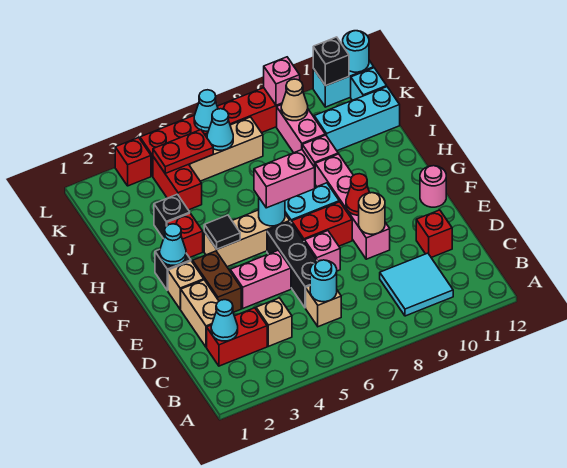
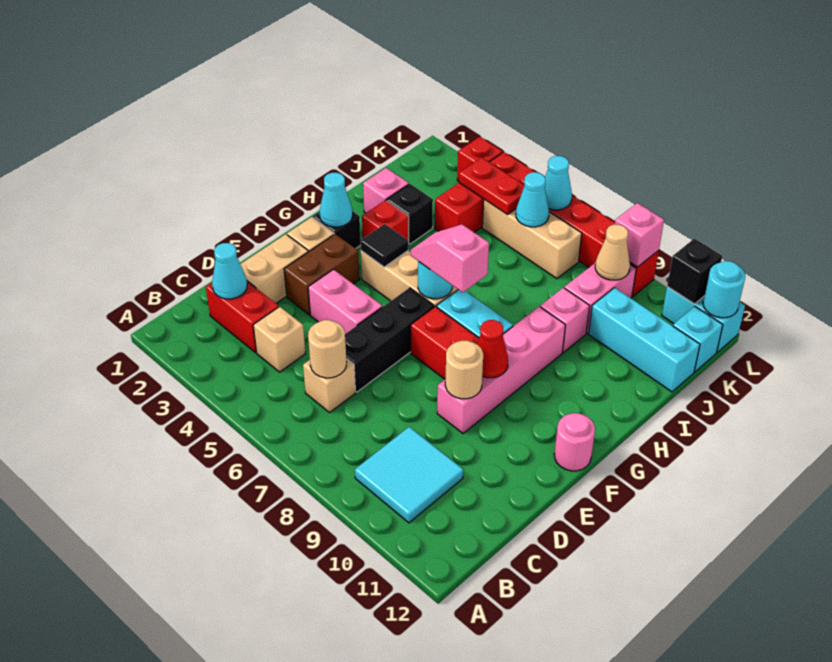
cyan 1x1 round brick [310,260,337,302] -> tan 1x1 round brick [308,320,347,378]
red 1x1 brick [416,210,452,257] -> none
pink 1x1 brick [304,231,340,271] -> pink 1x1 brick moved to [363,168,409,213]
pink 1x2 brick [254,150,315,208] -> pink 1x2 slope [411,224,489,293]

